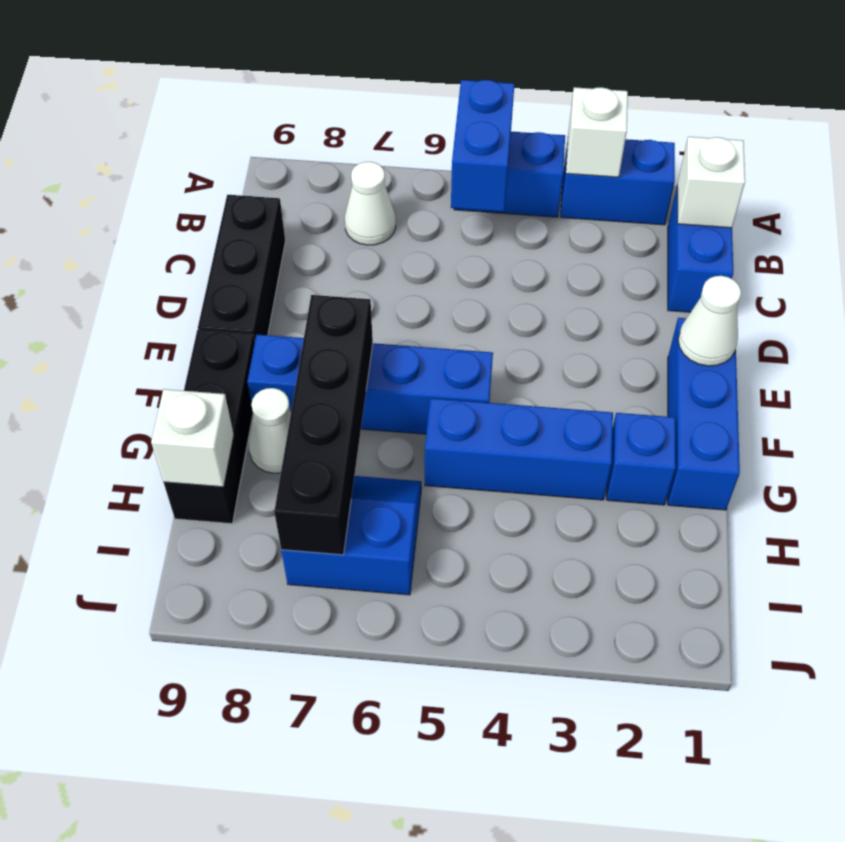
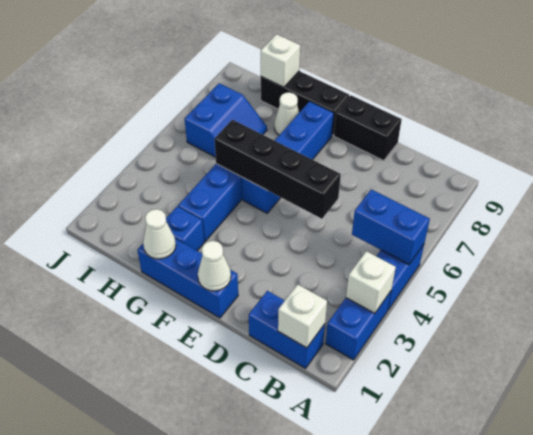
white 1x1 cone [345,162,396,245] -> white 1x1 cone moved to [143,209,176,259]
black 1x3 brick [198,195,285,340] -> black 1x2 brick [334,95,402,161]
black 1x4 brick [274,295,373,555] -> black 1x4 brick moved to [214,120,341,219]

